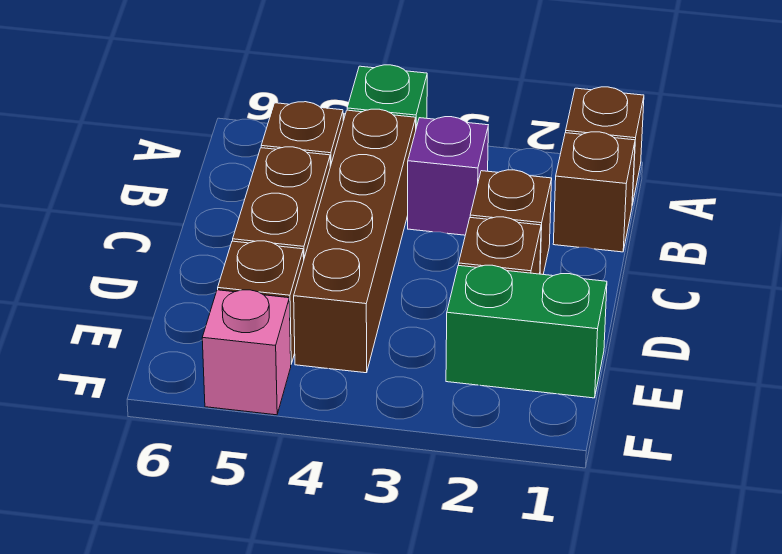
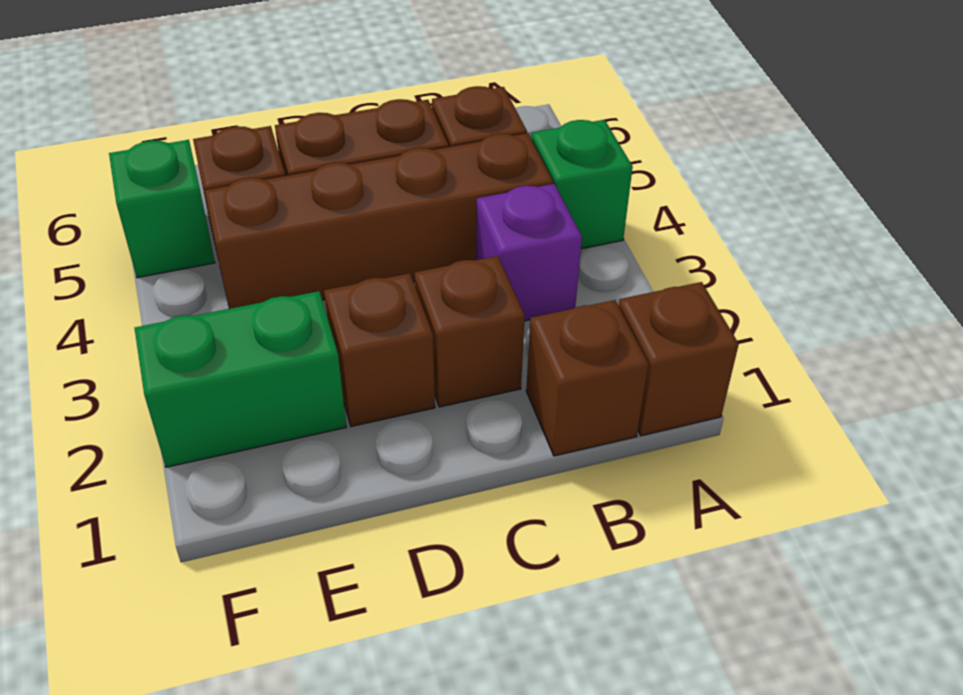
green 1x2 brick [446,265,607,398] -> green 1x2 brick turned to [135,291,346,467]
pink 1x1 brick [202,290,291,415] -> green 1x1 brick [109,140,215,278]

